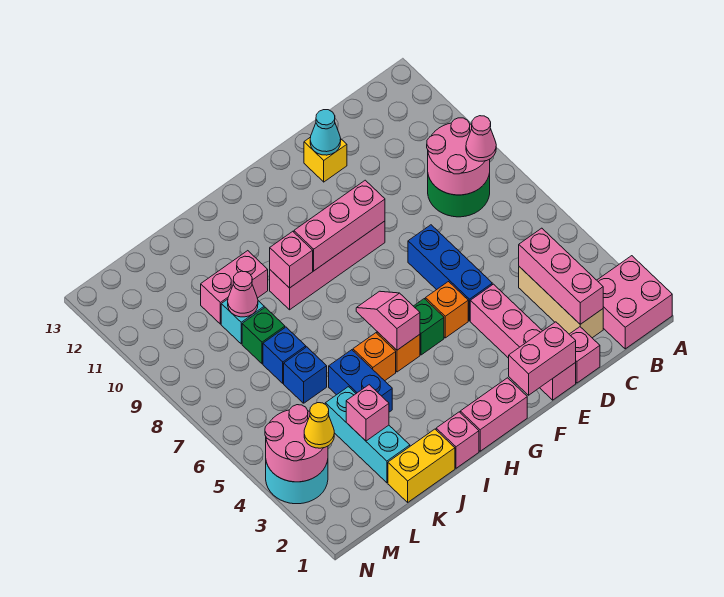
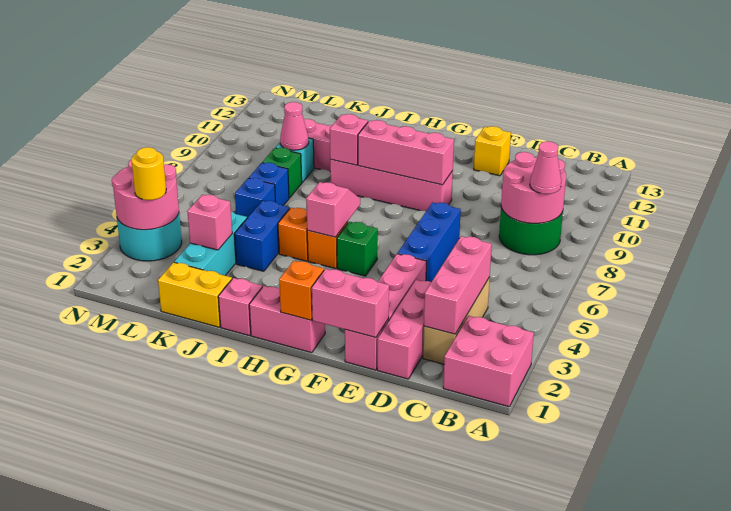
pink 1x1 brick [569,327,600,383] -> pink 1x3 brick [377,280,431,379]
cyan 1x1 cone [310,110,341,155] -> none
orange 1x1 brick [425,282,468,338] -> orange 1x1 brick moved to [279,261,324,320]
yellow 1x1 cone [304,403,334,448] -> yellow 1x1 round brick [132,147,166,200]

